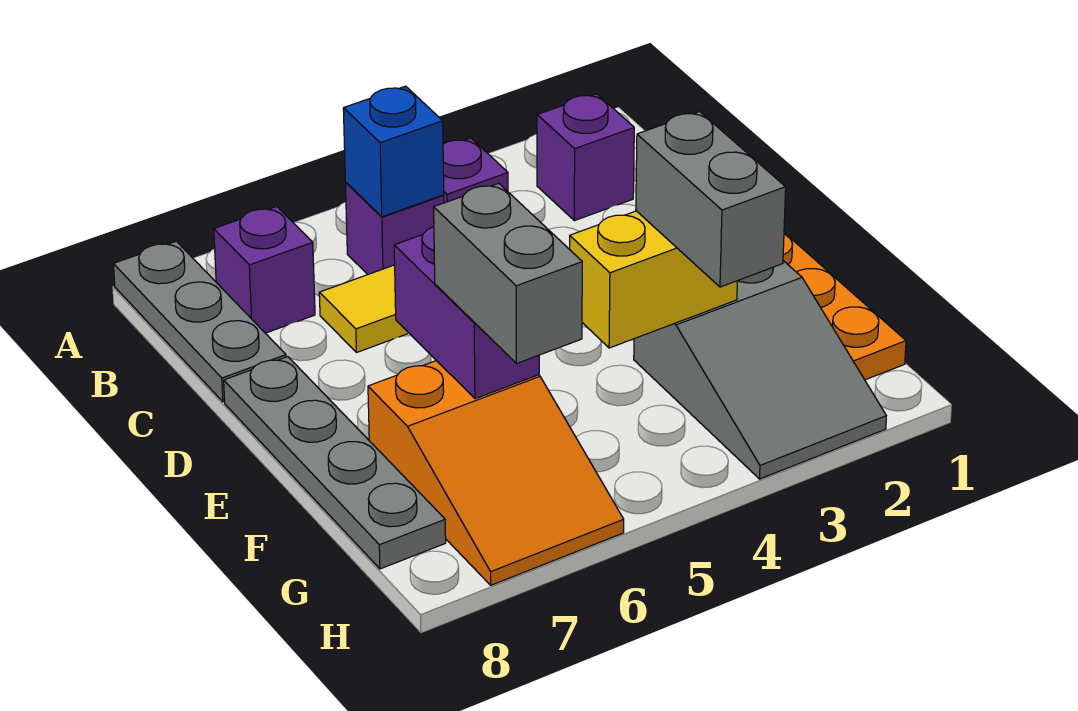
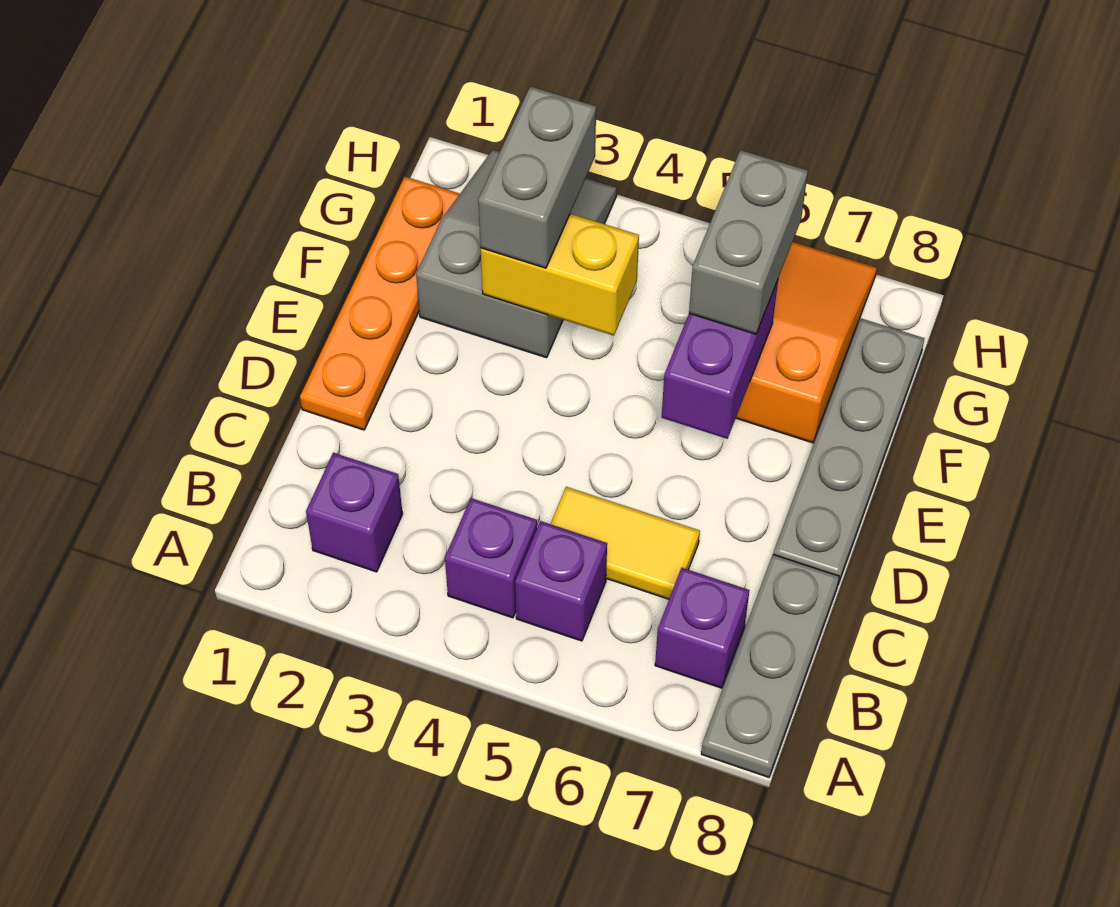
blue 1x1 brick [343,86,444,217] -> none

